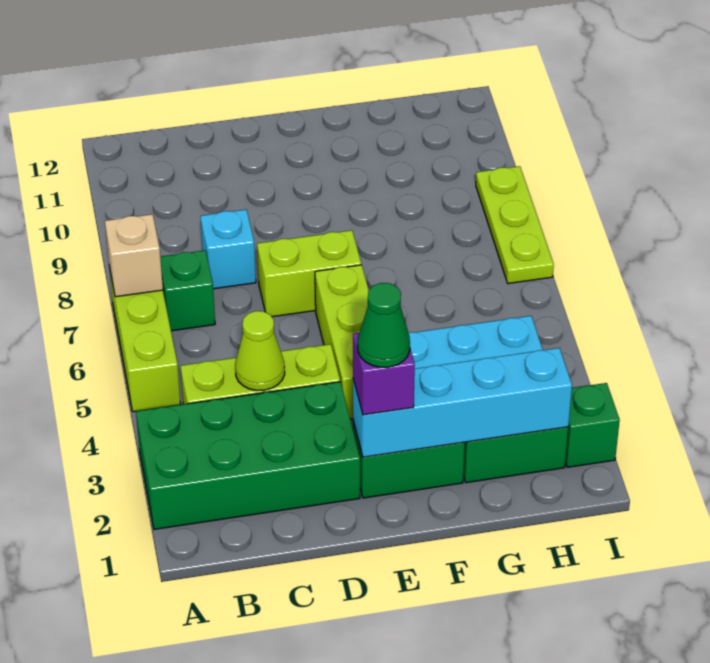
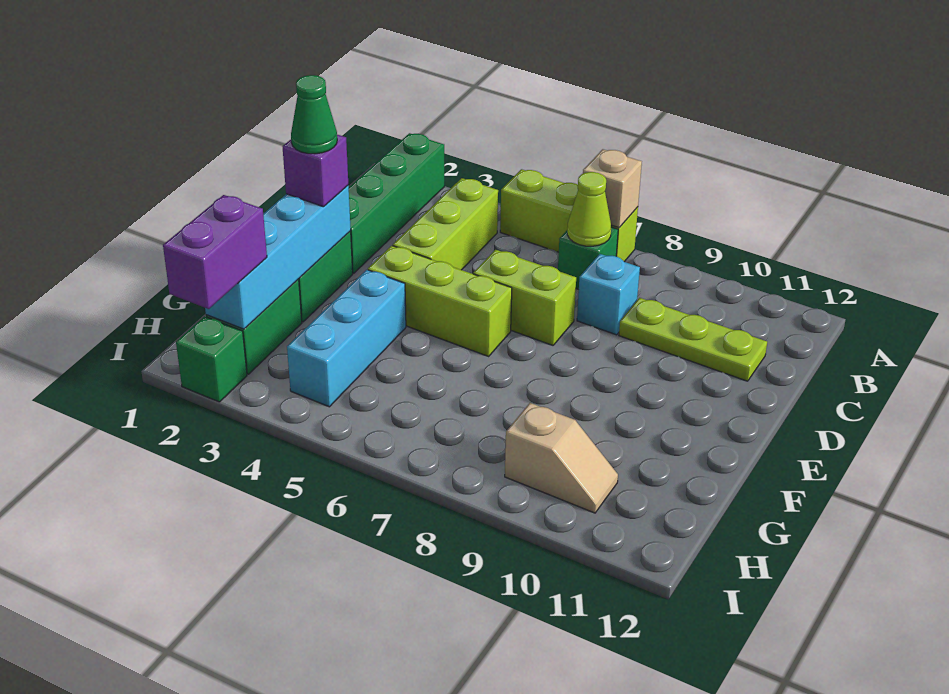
green 2x4 brick [136,382,360,529] -> green 1x4 brick [349,133,444,273]
lime 1x1 cone [235,311,285,391] -> lime 1x1 cone moved to [567,172,611,246]
lime 1x2 brick [257,230,361,317] -> lime 1x2 brick turned to [473,250,576,345]
none -> purple 1x2 brick [163,195,267,309]
none -> tan 1x2 slope [505,403,618,513]
lime 1x3 plate [476,166,554,284] -> lime 1x3 plate moved to [619,298,767,381]

